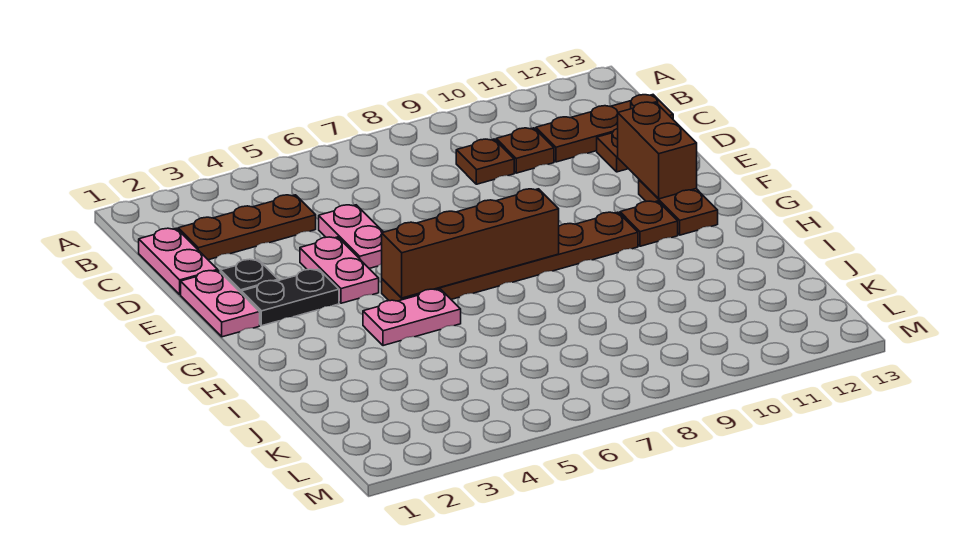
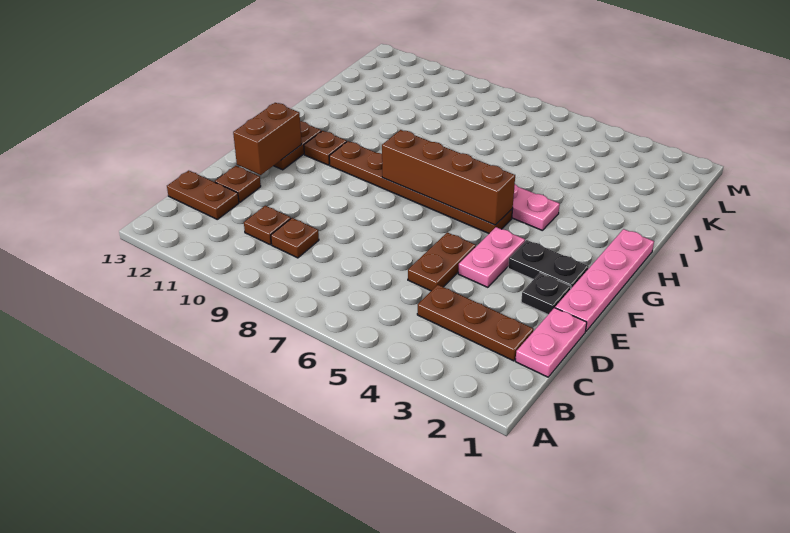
brown 1x3 plate [536,95,673,162] -> brown 1x2 plate [167,171,239,219]
pink 1x2 plate [319,205,383,268] -> brown 1x2 plate [408,232,476,291]
pink 1x2 plate [181,271,260,337] -> pink 1x4 plate [555,229,654,332]

